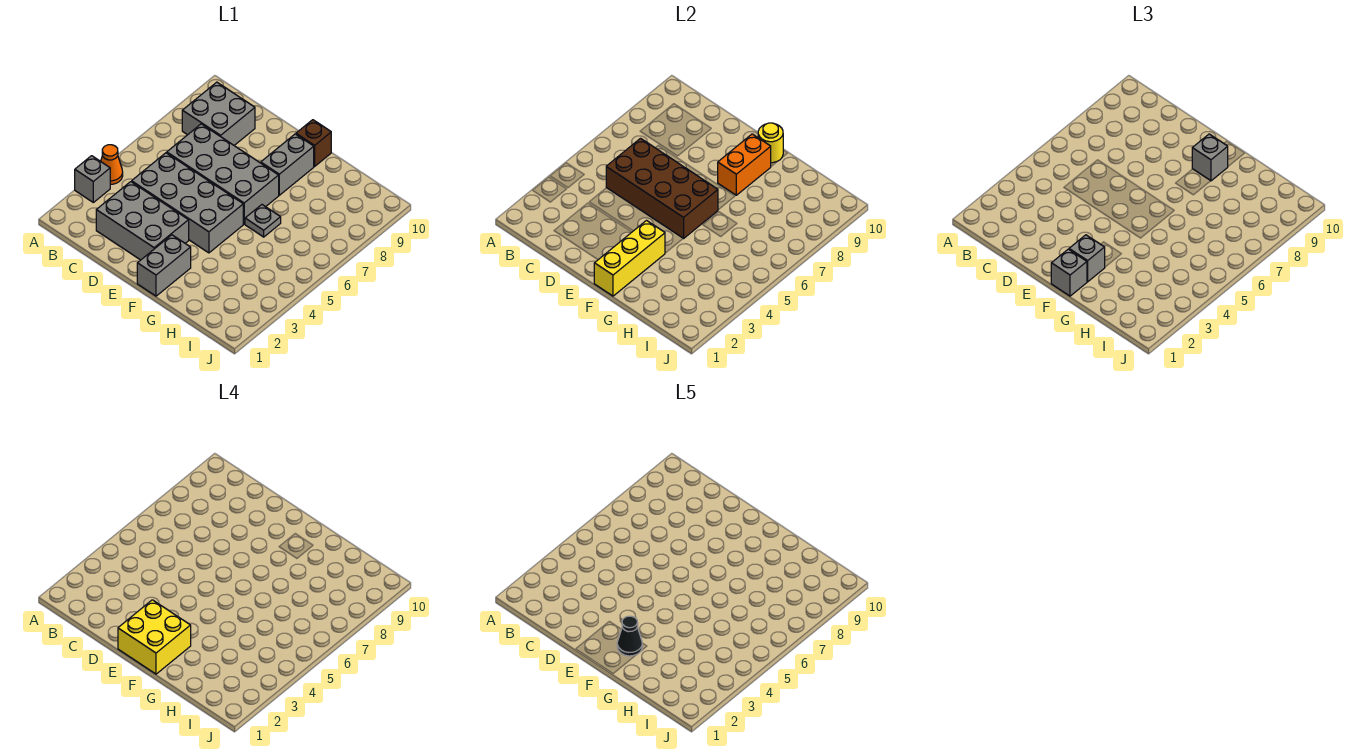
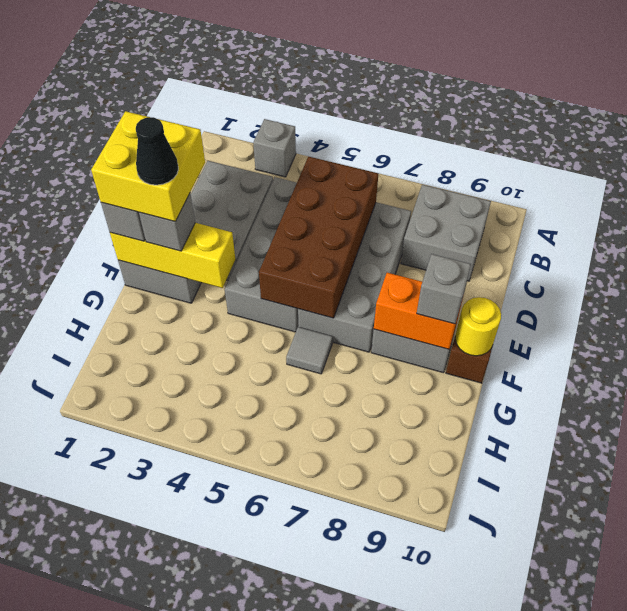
orange 1x1 cone [101,145,123,184] -> none
grey 1x1 plate [245,205,281,237] -> grey 1x1 tile [286,327,333,374]

